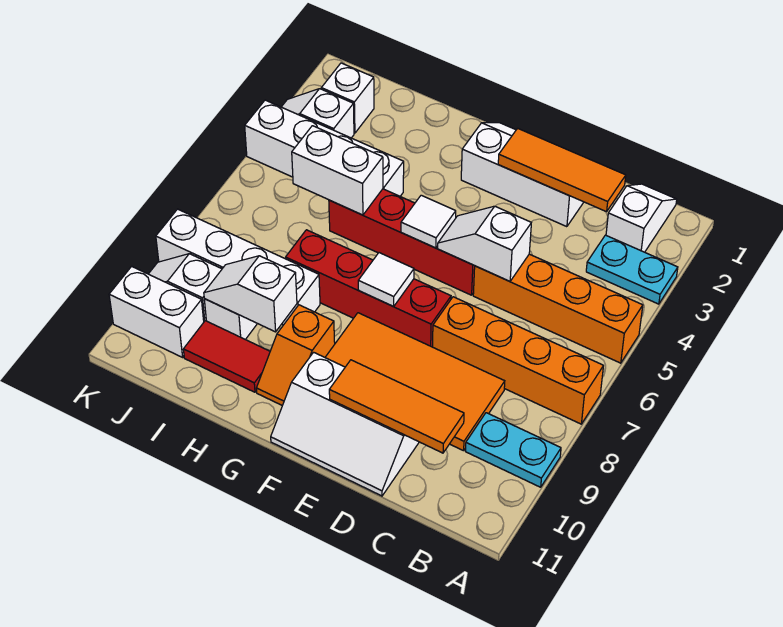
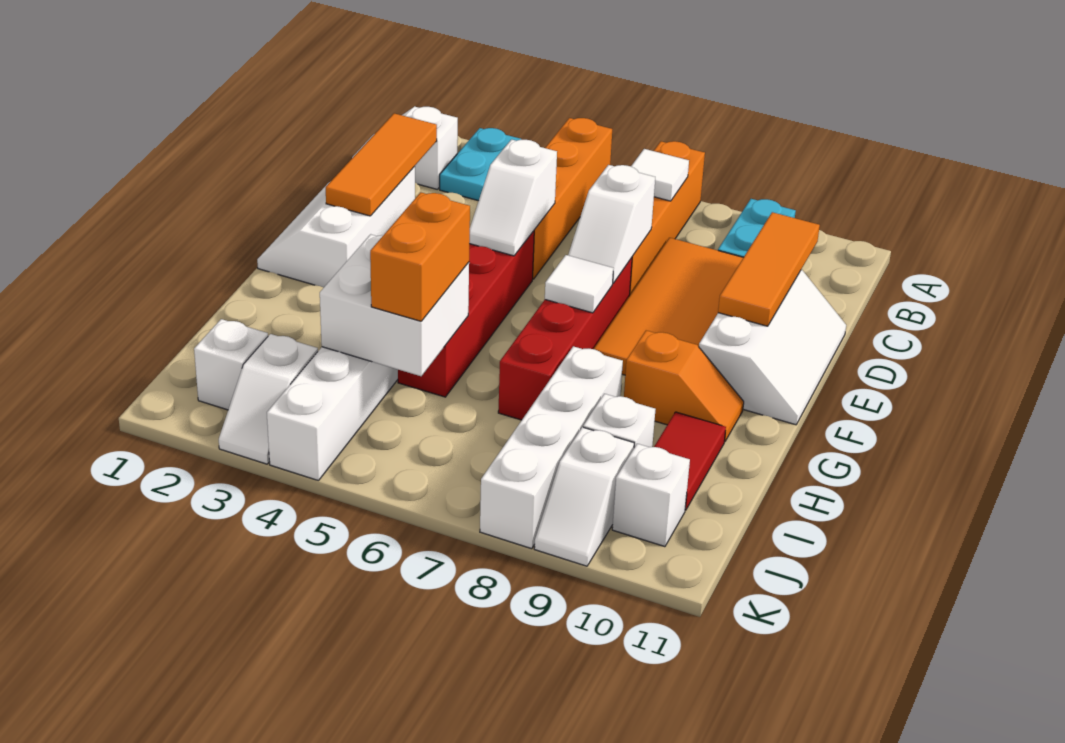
white 1x1 tile [401,195,456,248] -> white 1x1 tile moved to [631,149,689,201]
white 1x2 brick [292,126,383,215] -> white 2x2 brick [320,234,469,376]
none -> orange 1x2 brick [370,192,470,321]
white 1x2 slope [204,256,297,332] -> white 1x2 slope moved to [568,165,655,283]
white 1x2 brick [109,266,204,357] -> white 1x1 brick [612,444,690,547]

